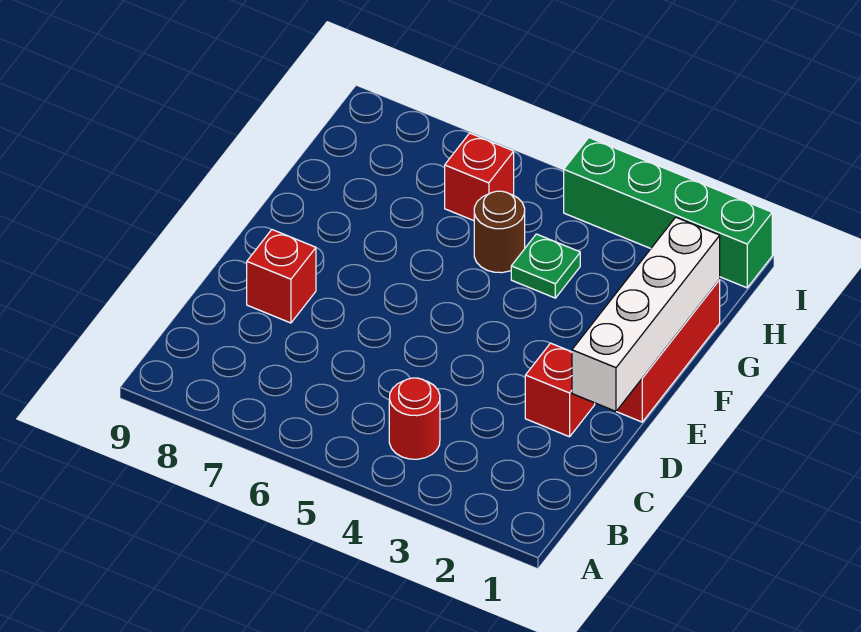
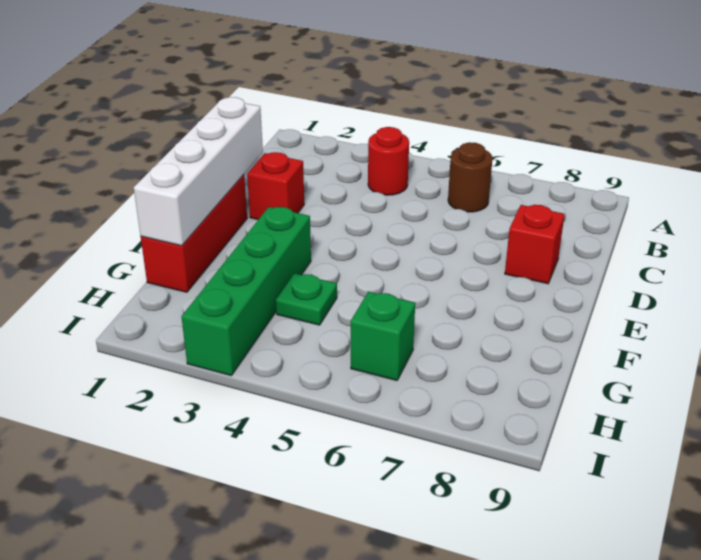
brown 1x1 round brick [474,191,525,273] -> brown 1x1 round brick moved to [448,142,493,212]
red 1x1 brick [445,133,514,221] -> green 1x1 brick [351,292,415,381]
green 1x4 brick [564,138,772,288] -> green 1x4 brick turned to [181,207,311,376]

